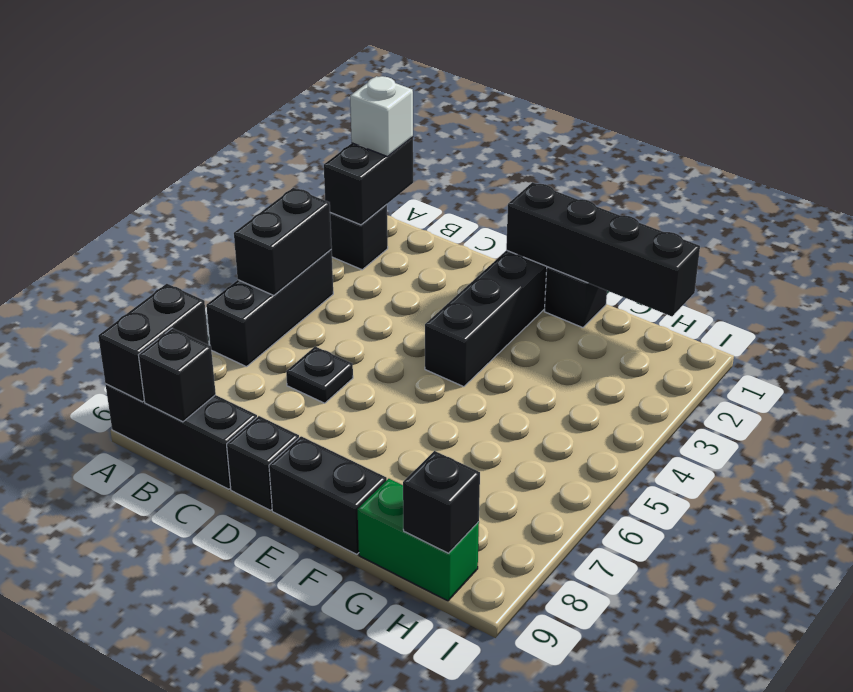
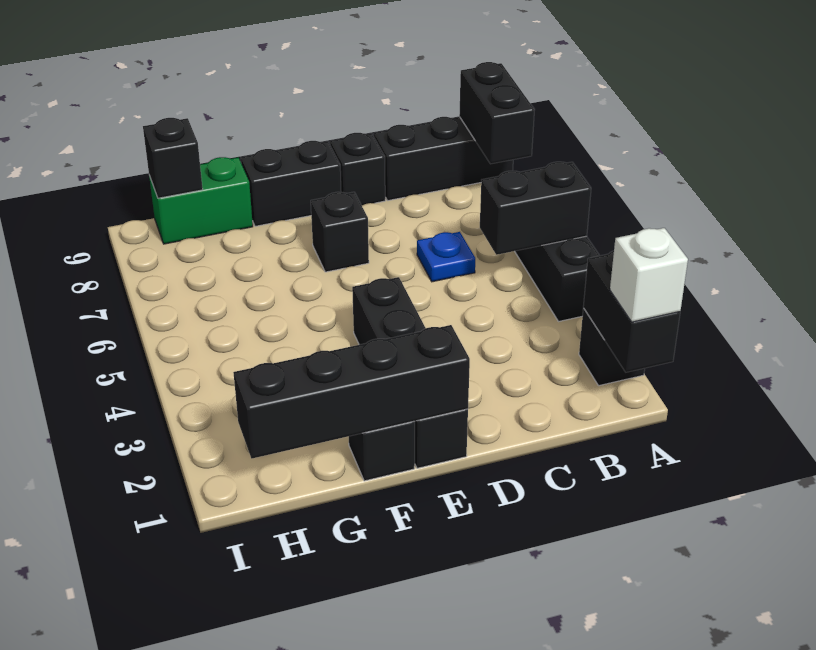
black 1x2 brick [234,188,332,296] -> black 1x2 brick turned to [480,162,591,255]
black 1x1 brick [139,328,216,422] -> black 1x1 brick moved to [311,192,369,272]
black 1x1 plate [286,347,353,403] -> blue 1x1 plate [417,232,475,282]

